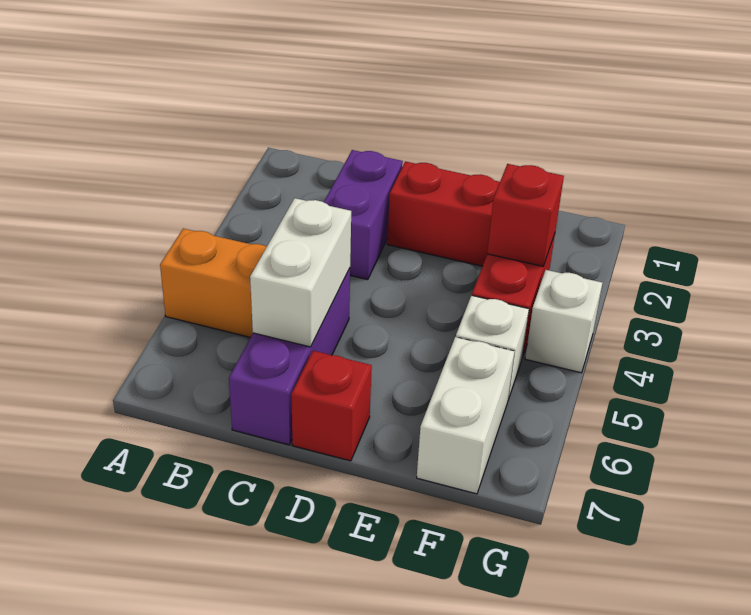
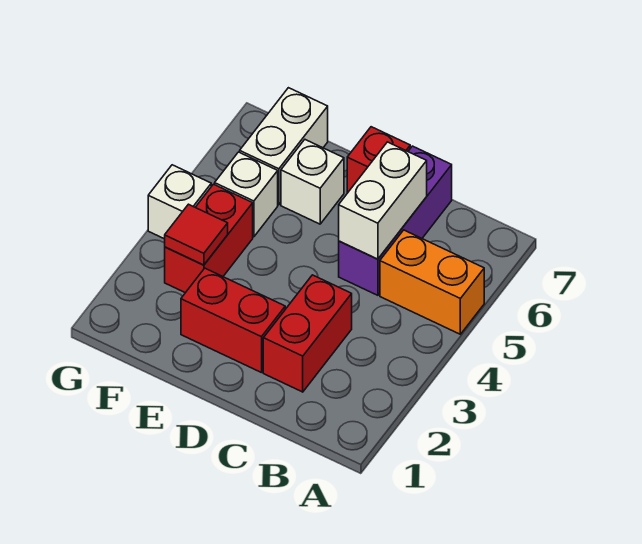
purple 1x2 brick [324,150,403,280] -> red 1x2 brick [263,275,352,392]
none -> white 1x1 brick [281,140,344,224]
red 1x1 brick [487,164,564,266] -> red 1x1 tile [165,204,228,265]

